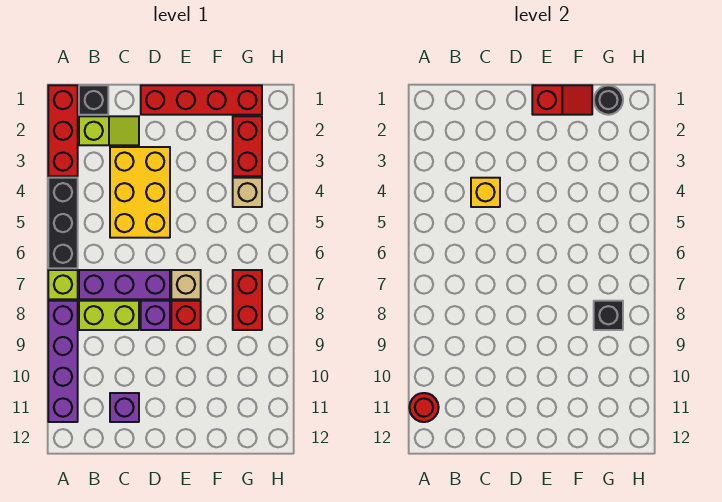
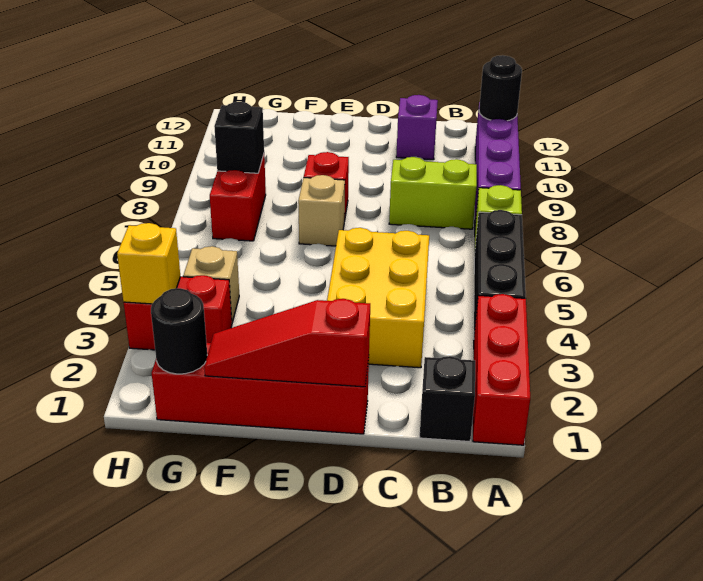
red 1x1 round brick [409,393,439,422] -> black 1x1 round brick [479,55,522,121]
lime 1x2 slope [79,116,139,145] -> none
purple 1x3 brick [79,270,170,299] -> none
yellow 1x1 brick [471,178,500,207] -> yellow 1x1 brick moved to [117,223,180,304]
purple 1x1 brick [141,301,170,330] -> none
red 1x2 slope [532,85,592,115] -> red 1x3 slope [204,299,370,387]
red 1x2 brick [233,116,262,176] -> red 1x2 brick turned to [124,275,232,350]

